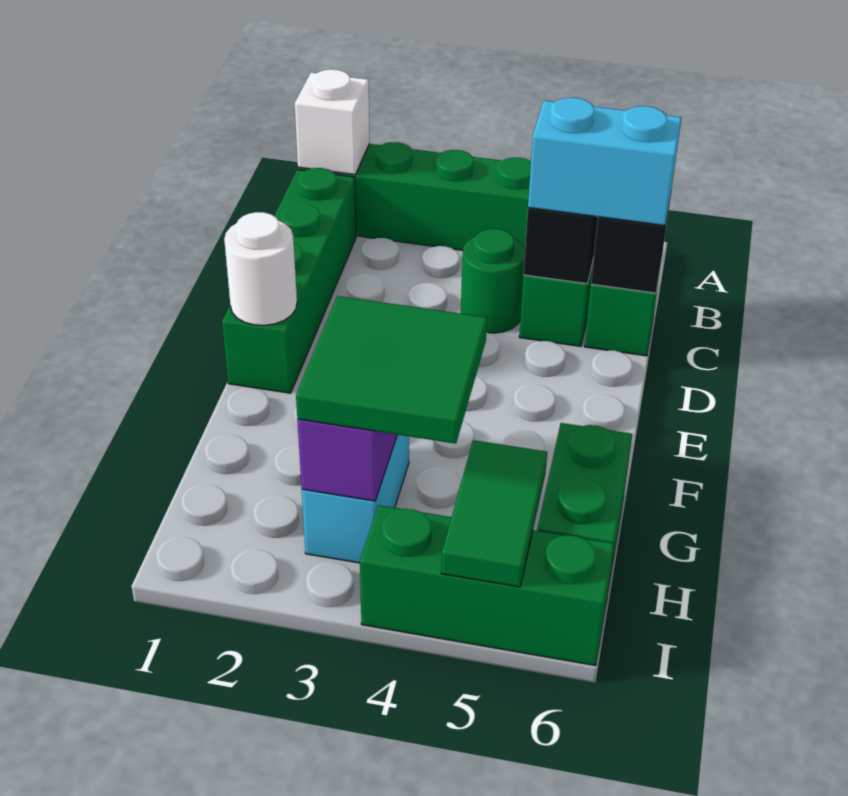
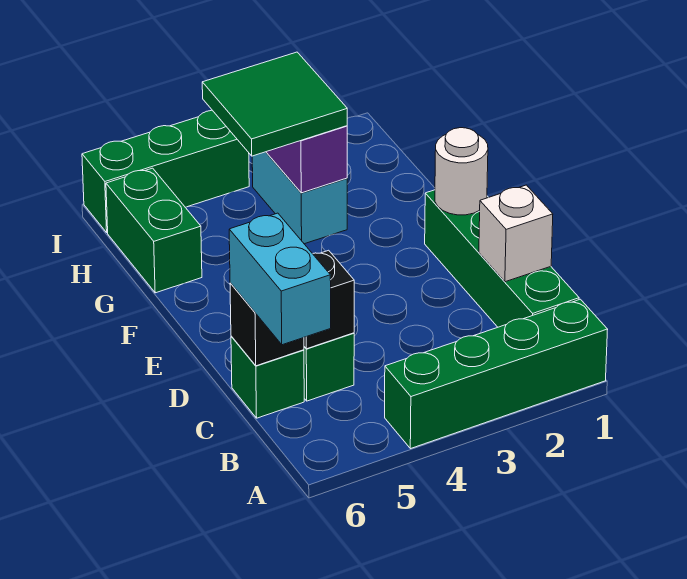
white 1x1 brick [295,69,370,175] -> white 1x1 brick moved to [479,185,553,282]
green 1x1 round brick [461,229,525,333] -> none
cyan 1x2 brick [528,98,682,225] -> cyan 1x2 brick turned to [229,213,331,345]
green 1x2 tile [441,440,547,587] -> none

